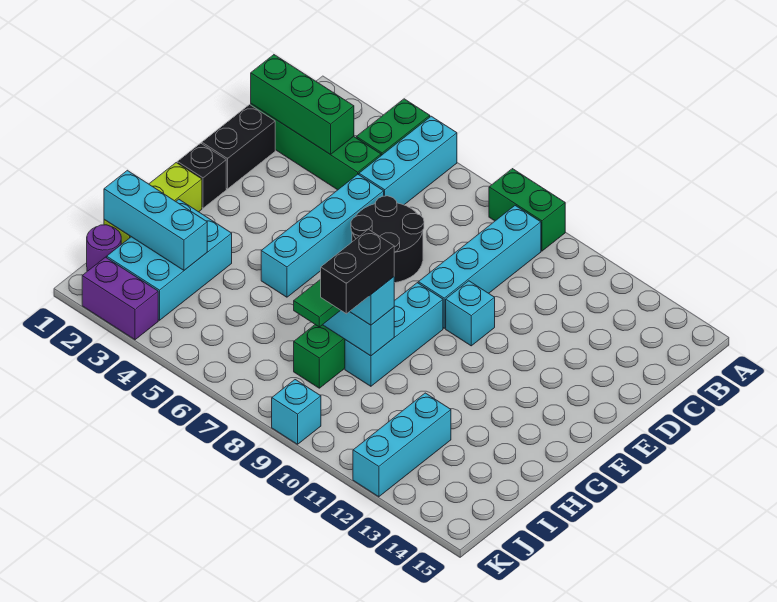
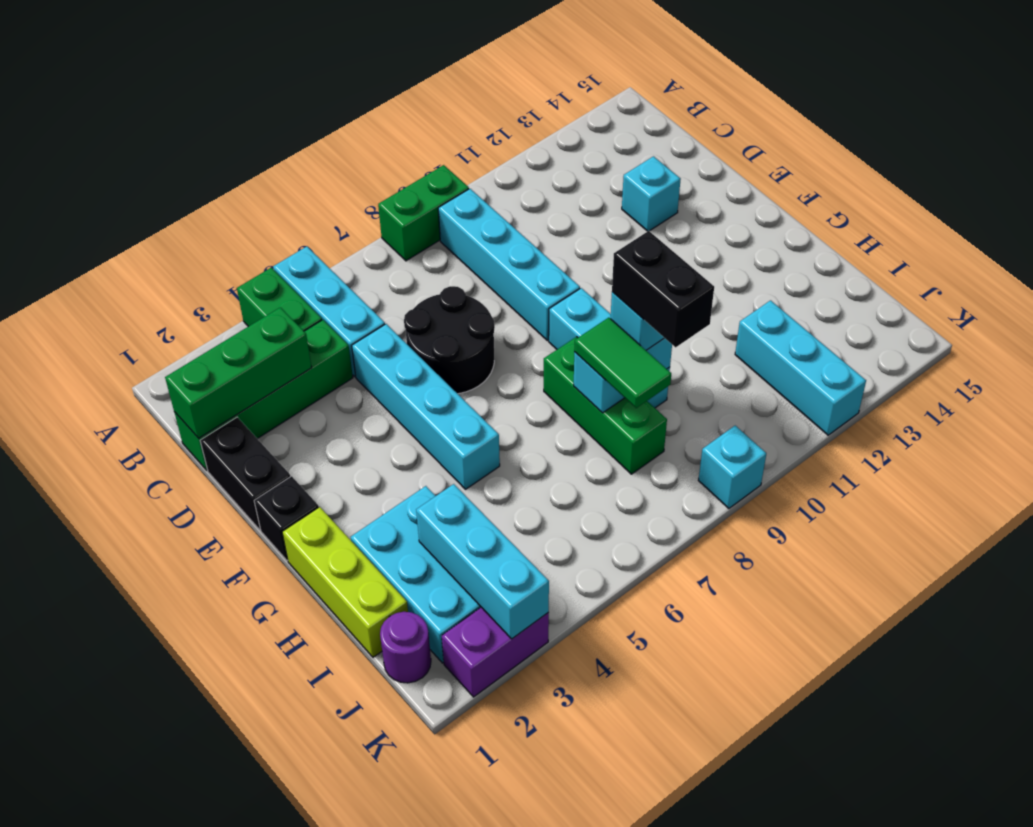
cyan 1x1 brick [446,281,495,346] -> cyan 1x1 brick moved to [622,156,681,231]
cyan 1x3 brick [104,170,207,270] -> cyan 1x3 brick turned to [416,484,549,639]

